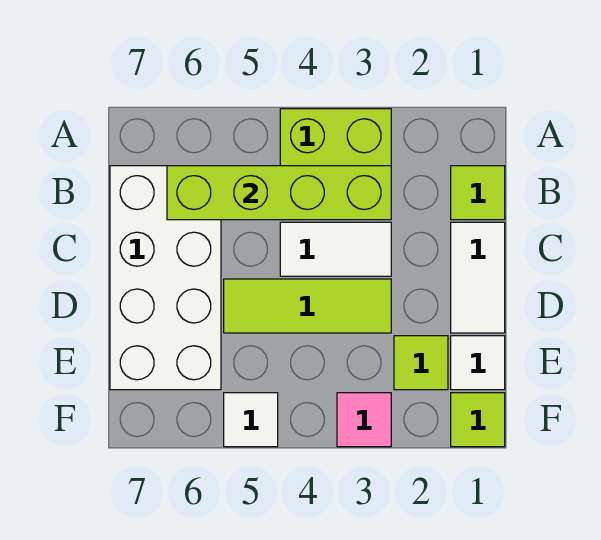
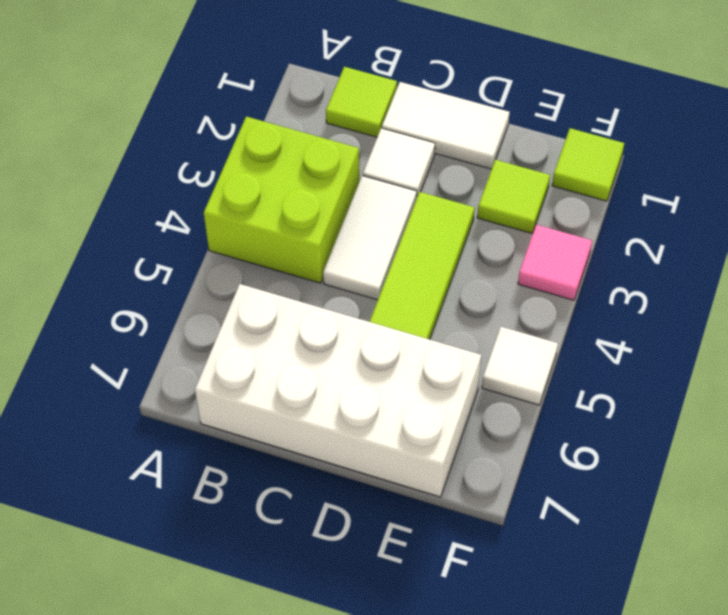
lime 1x4 brick [167,166,391,220] -> none
white 1x1 tile [451,336,505,390] -> white 1x1 tile moved to [363,128,435,199]

